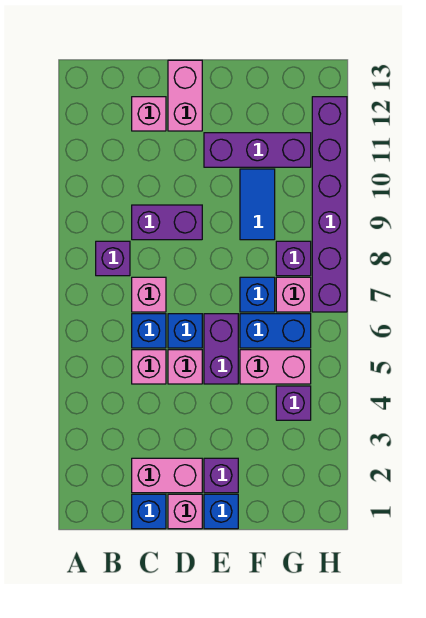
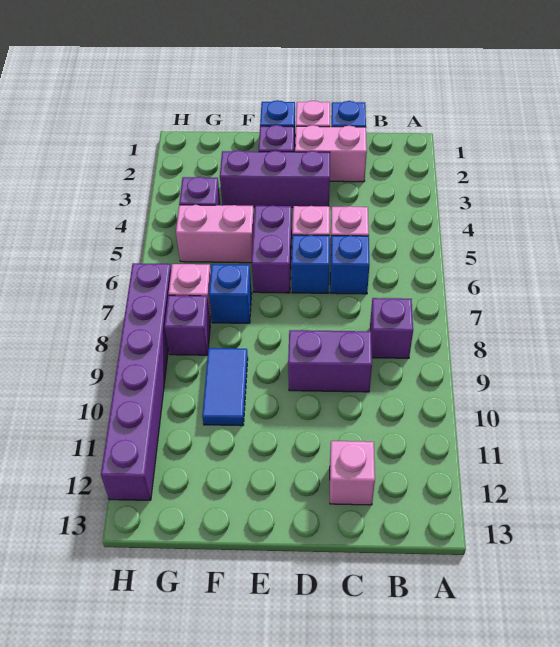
pink 1x1 brick [132,277,166,312] -> none
pink 1x2 brick [168,60,202,131] -> none
purple 1x3 brick [204,133,311,167] -> purple 1x3 brick moved to [220,150,330,207]
blue 1x2 brick [240,314,311,348] -> none

